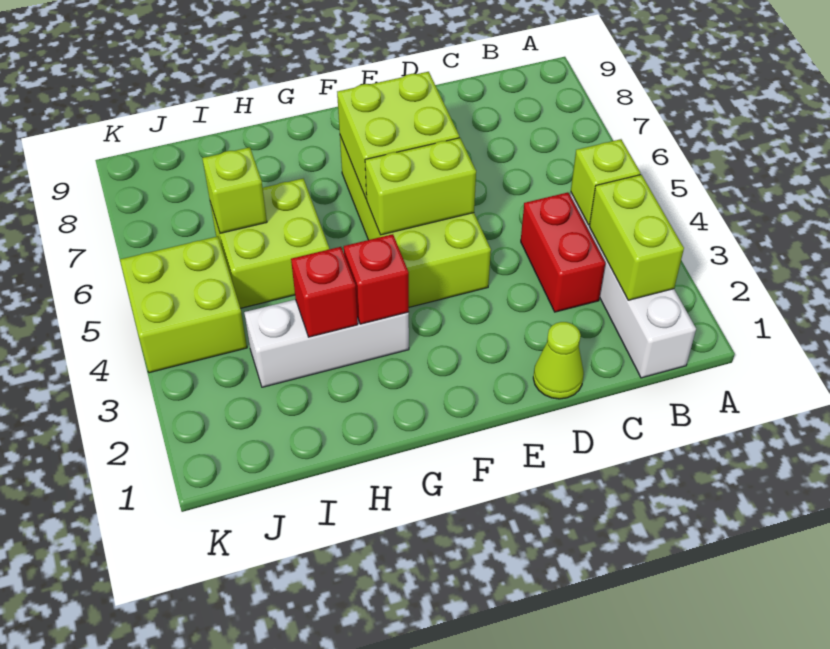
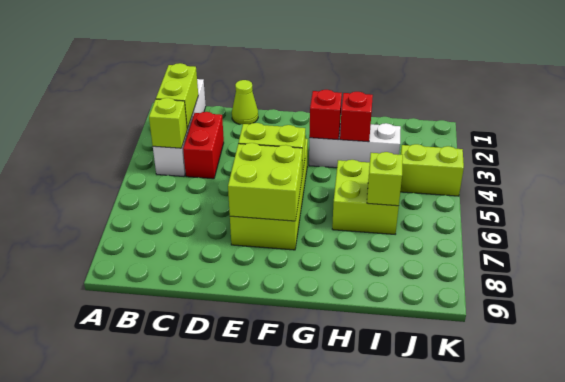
lime 2x2 brick [120,236,247,373] -> lime 1x2 brick [400,144,464,196]

